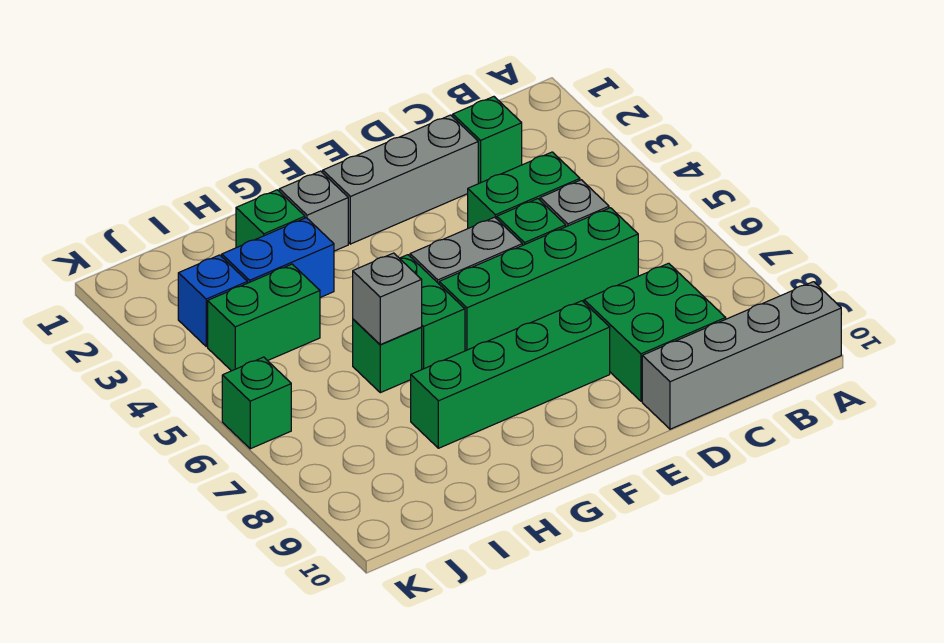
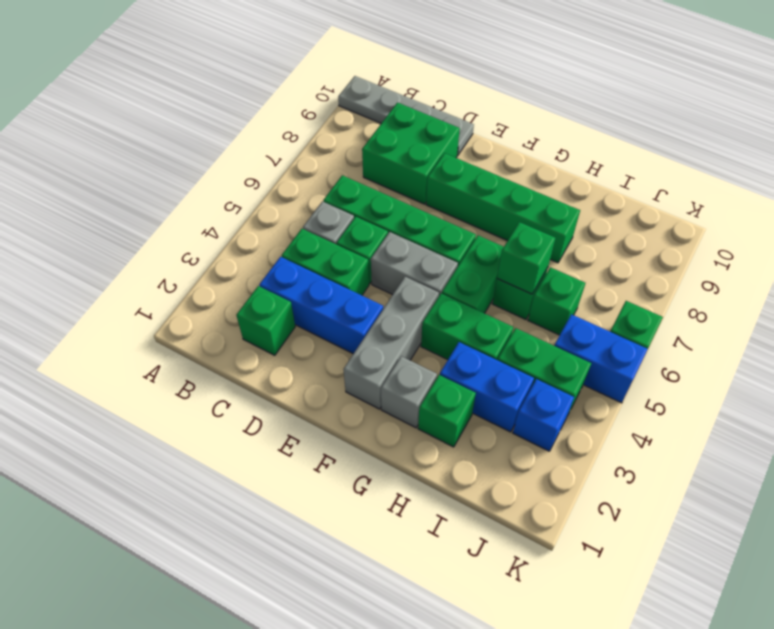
grey 1x4 brick [642,282,841,429] -> grey 1x4 plate [338,76,474,156]
none -> blue 1x3 brick [259,257,383,354]
grey 1x3 brick [323,115,478,244] -> grey 1x3 brick turned to [344,277,439,409]
none -> green 1x2 brick [421,293,513,360]
grey 1x1 brick [353,253,422,345] -> green 1x1 brick [497,222,555,294]
none -> green 1x1 brick [528,267,585,335]
none -> blue 1x2 brick [554,314,648,403]

